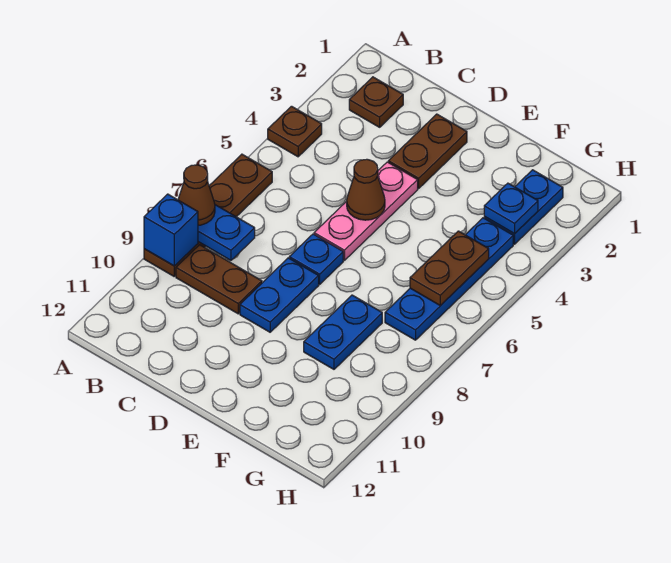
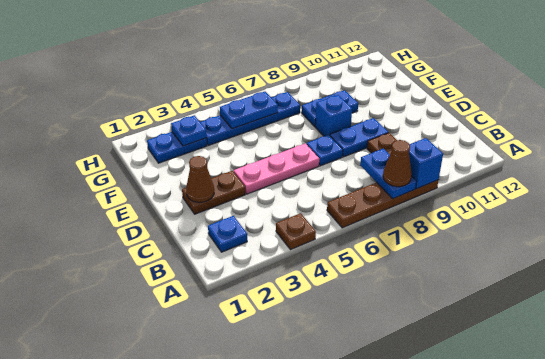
brown 1x1 plate [349,77,403,127] -> blue 1x1 plate [208,216,247,252]
brown 1x1 cone [347,159,385,220] -> brown 1x1 cone moved to [186,156,214,202]
none -> blue 1x1 brick [315,95,352,136]
brown 1x2 plate [410,231,489,306] -> blue 1x2 plate [220,92,278,129]

